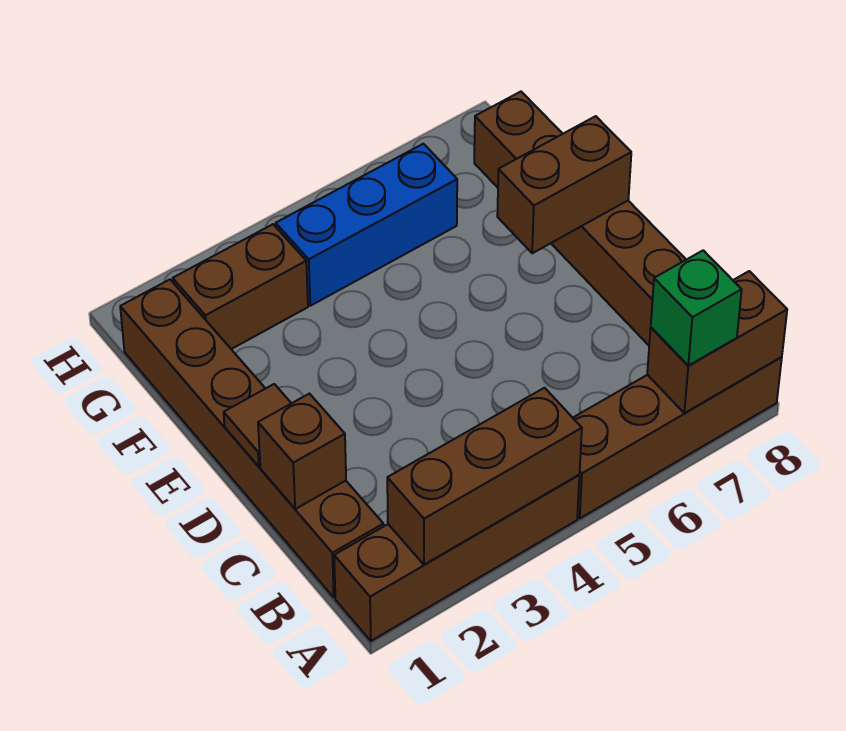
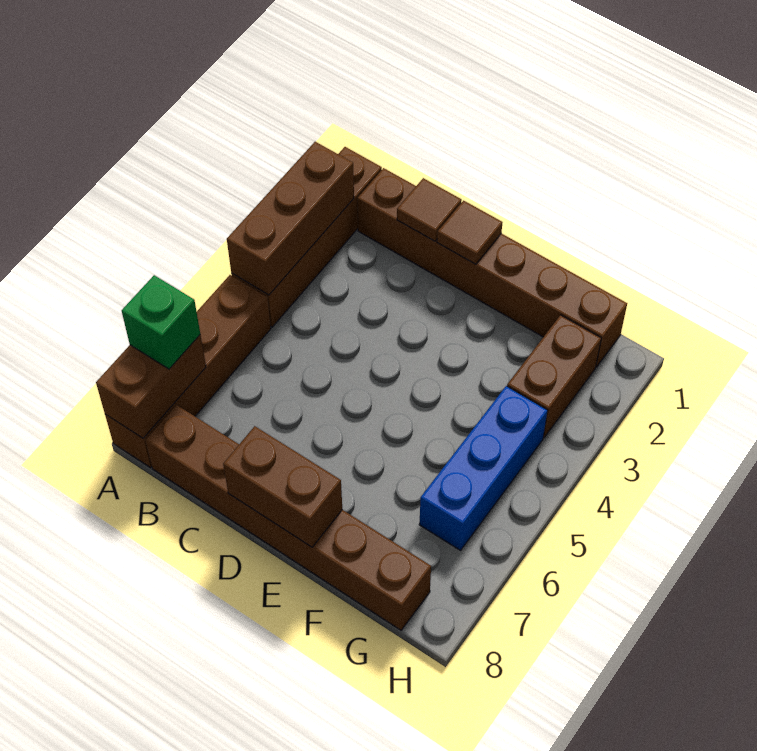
brown 1x1 brick [258,394,346,509] -> brown 1x1 tile [397,178,462,241]
brown 1x2 brick [497,116,631,253] -> brown 1x2 brick turned to [223,426,342,547]

